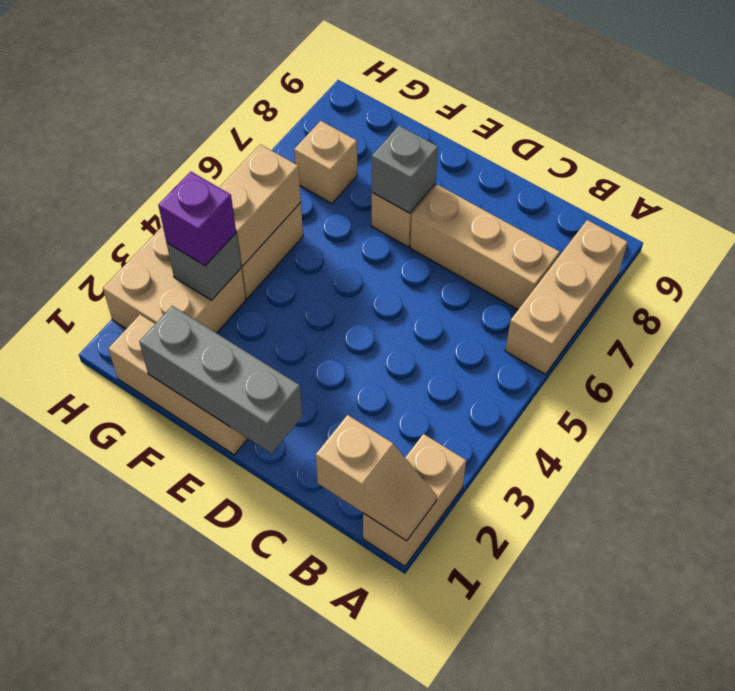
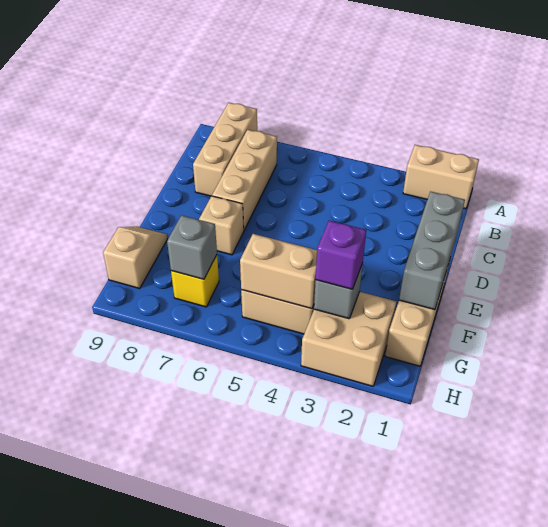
tan 1x2 slope [316,415,437,541] -> tan 1x2 slope moved to [103,226,168,289]
tan 1x3 brick [505,220,628,374] -> tan 1x3 brick turned to [193,103,257,196]
grey 1x1 brick [372,126,438,213] -> grey 1x1 brick moved to [167,215,217,279]
tan 1x1 brick [294,121,357,204] -> yellow 1x1 brick [171,255,219,307]

